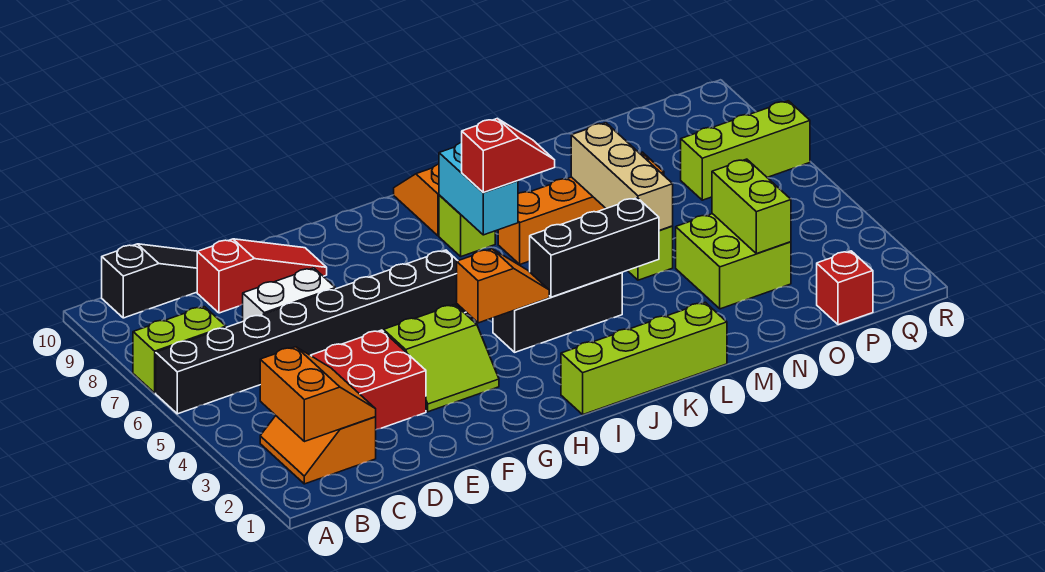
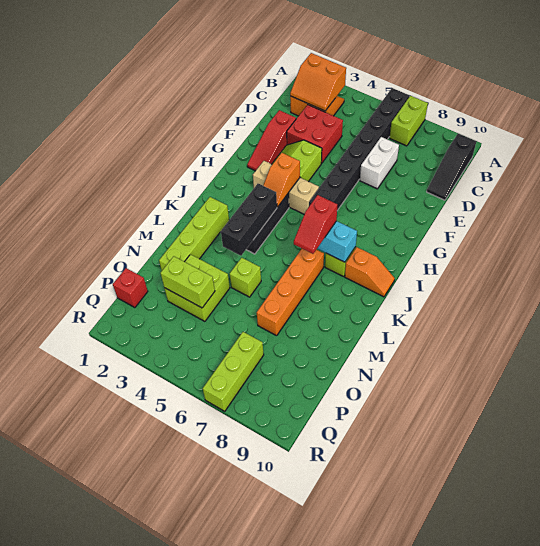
red 1x3 slope [197,239,327,313] -> red 1x3 slope moved to [247,110,296,171]
lime 1x4 brick [561,302,727,414] -> lime 1x4 brick moved to [159,197,229,270]
tan 1x3 brick [571,123,673,230] -> tan 1x3 brick moved to [253,161,319,214]

